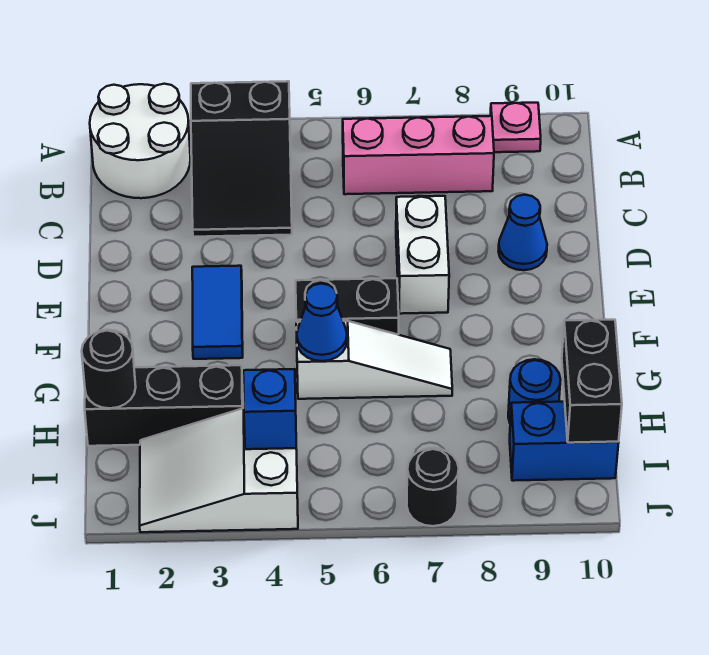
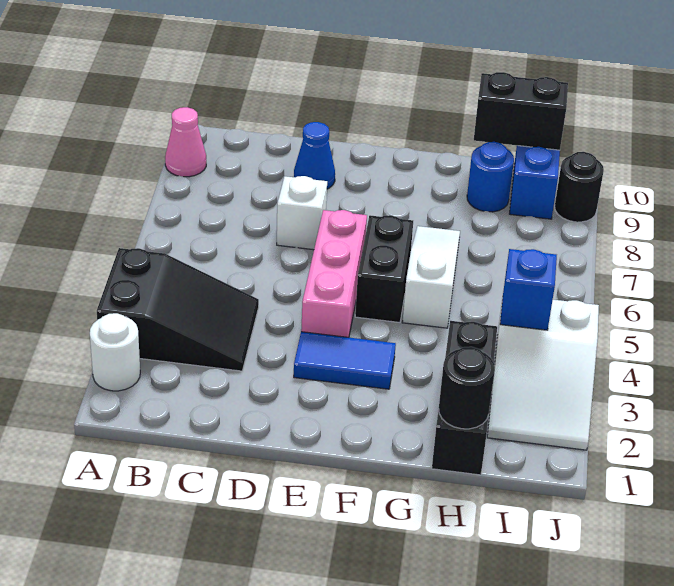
white 2x2 round brick [90,84,190,198] -> white 1x1 round brick [90,313,140,391]
pink 1x1 plate [490,103,541,152] -> pink 1x1 cone [165,107,206,177]
pink 1x3 brick [343,116,494,194] -> pink 1x3 brick moved to [301,210,367,337]
white 1x2 brick [396,196,449,314] -> white 1x1 brick [277,176,327,250]
blue 1x1 cone [297,284,347,361] -> none
black 1x1 round brick [407,448,459,526] -> black 1x1 round brick moved to [555,152,604,222]

